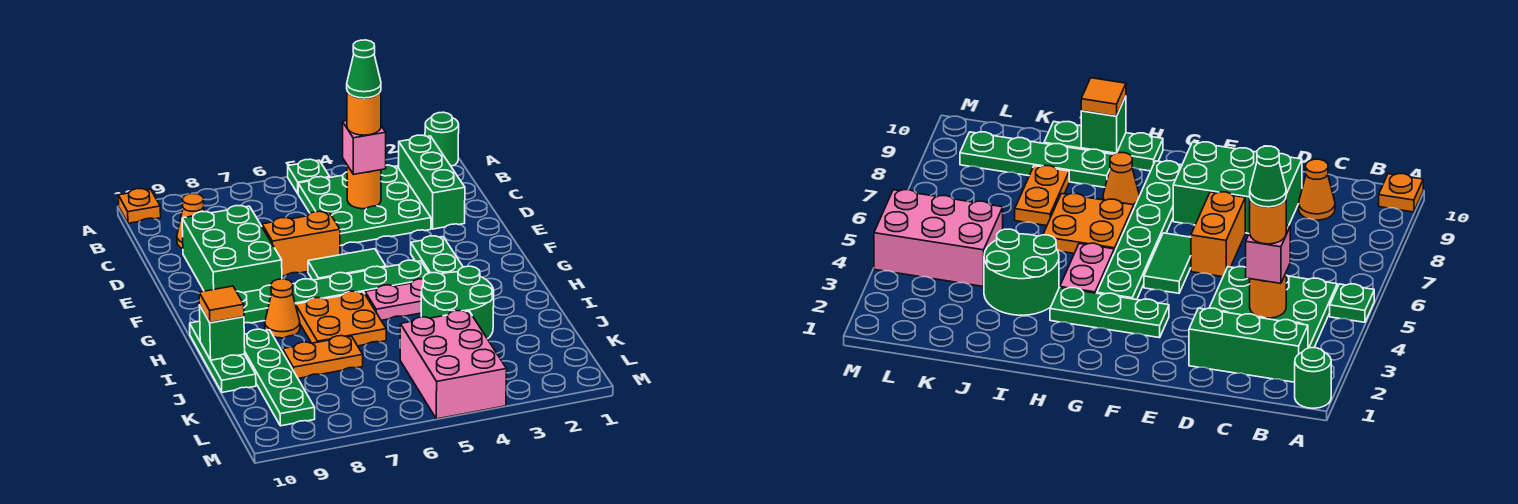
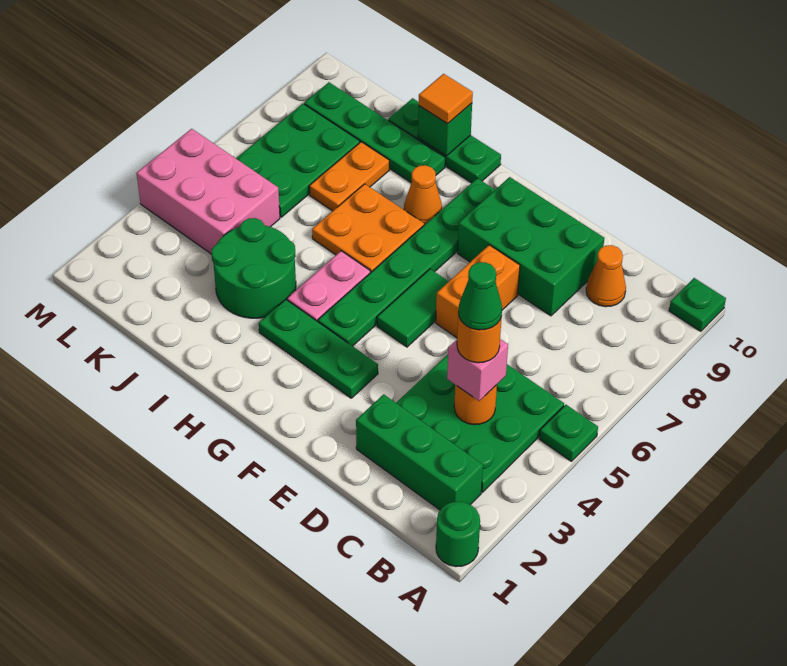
orange 1x1 plate [118,189,161,223] -> green 1x1 plate [669,278,726,331]
none -> green 2x3 plate [236,104,360,217]

